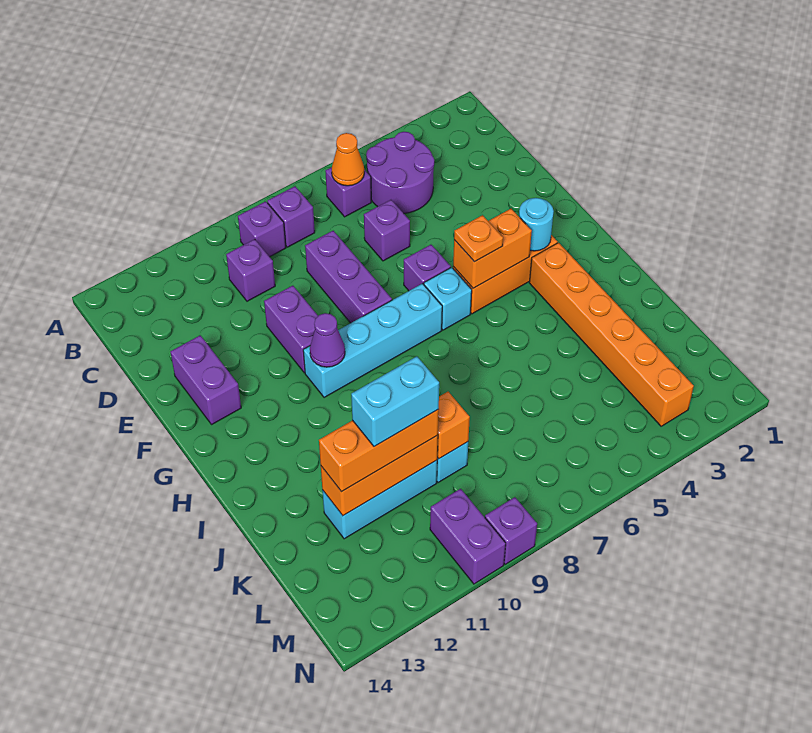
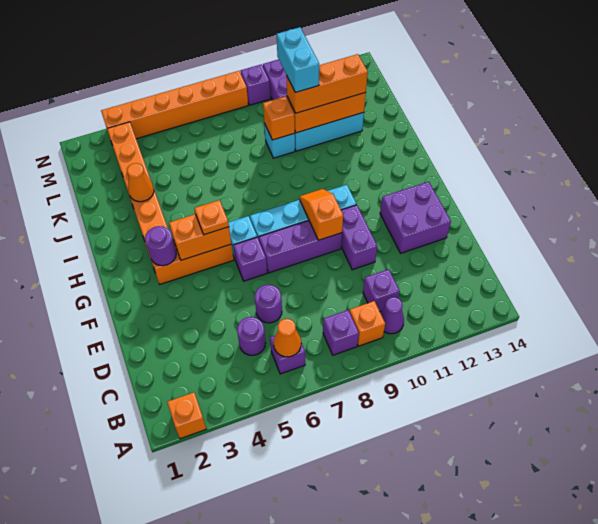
none -> orange 1x1 brick [167,392,206,439]
purple 2x2 round brick [366,132,434,213] -> purple 1x1 round brick [237,317,266,355]
purple 1x1 brick [238,201,286,257] -> orange 1x1 brick [350,301,385,346]
purple 1x1 brick [364,200,410,261] -> purple 1x1 round brick [255,285,282,323]
purple 1x3 brick [305,231,392,323] -> purple 1x3 brick turned to [259,221,342,273]
purple 1x2 brick [170,335,241,425] -> purple 2x2 brick [380,182,451,253]
none -> orange 1x2 slope [300,189,343,240]
cyan 1x1 round brick [519,198,554,251] -> purple 1x1 round brick [145,226,176,266]
purple 1x1 cone [310,313,345,367] -> purple 1x1 cone moved to [380,297,404,334]
none -> orange 1x1 cone [127,163,154,202]
cyan 1x2 brick [351,356,439,447] -> cyan 1x2 brick turned to [277,27,319,92]
none -> orange 1x6 brick [101,71,248,139]

